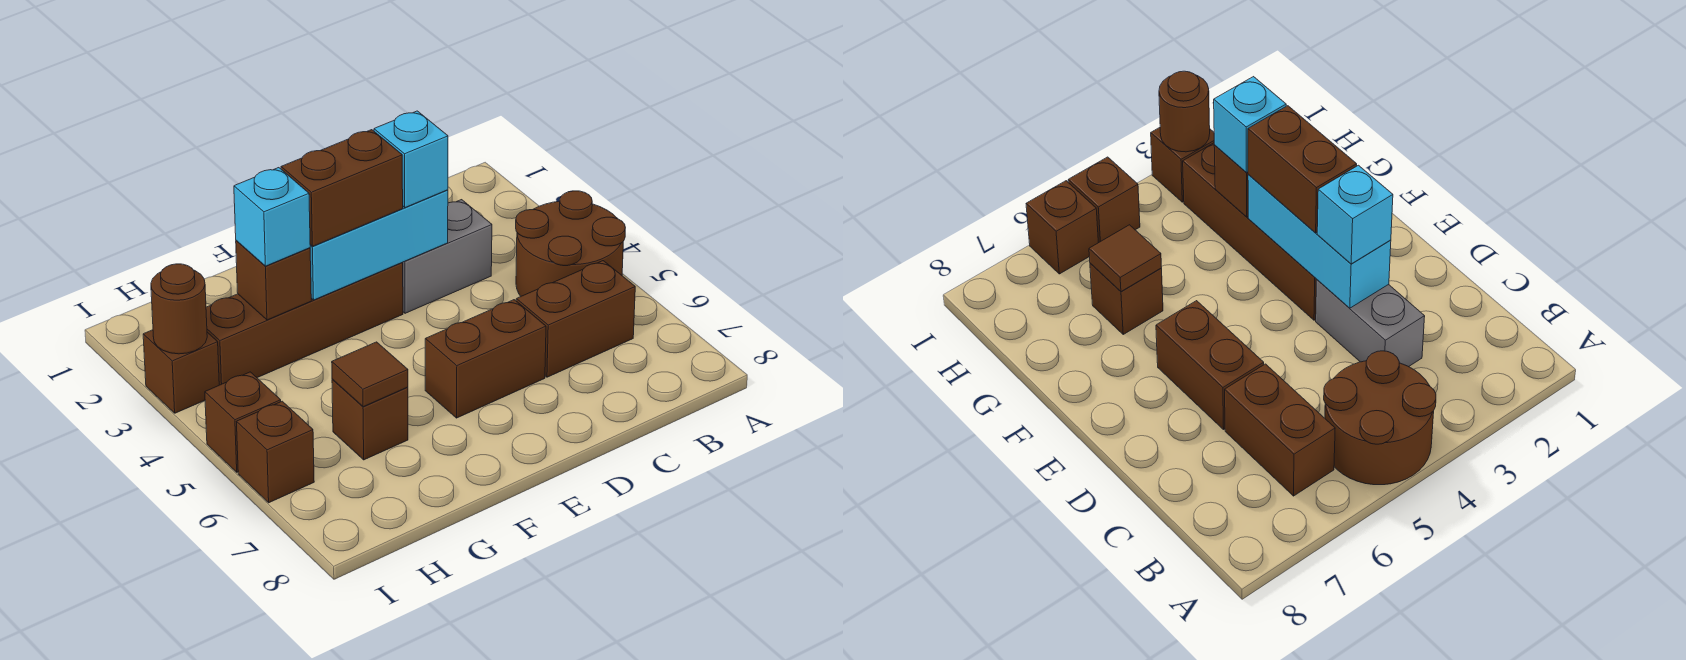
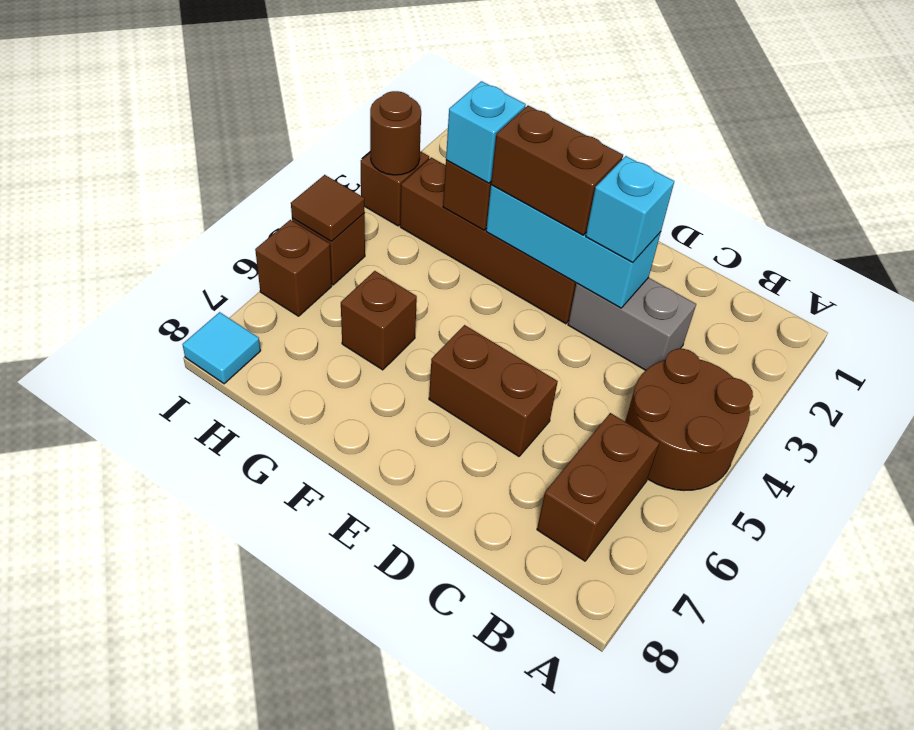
brown 1x2 brick [516,261,635,377] -> brown 1x2 brick turned to [537,413,659,561]
brown 1x1 tile [332,342,408,407] -> brown 1x1 tile moved to [291,175,365,241]
none -> cyan 1x1 tile [182,312,260,384]

